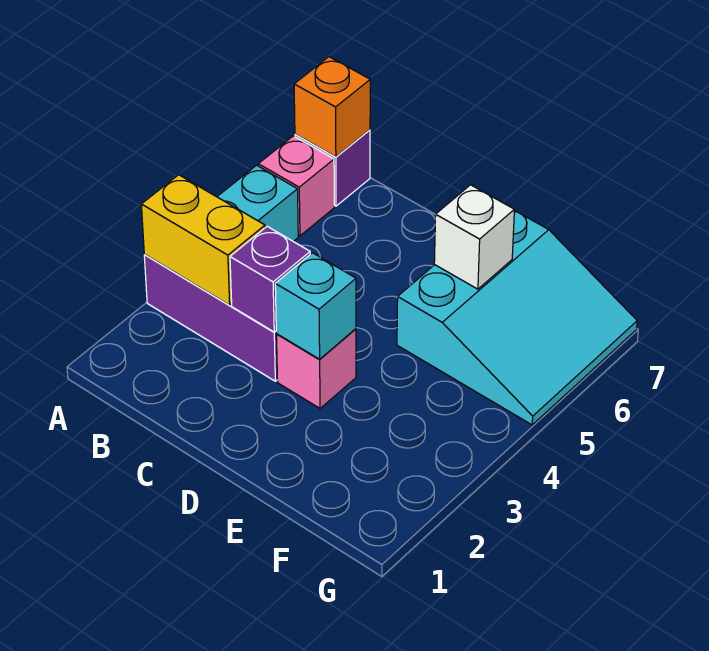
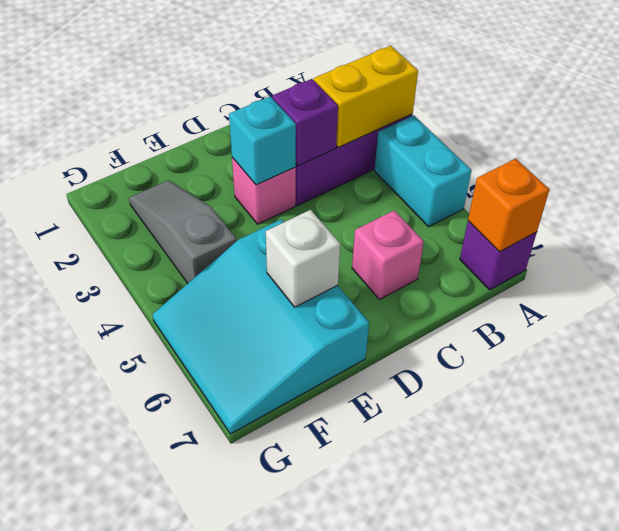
pink 1x1 brick [258,136,334,236] -> pink 1x1 brick moved to [352,210,424,299]
none -> grey 1x3 slope [129,180,236,283]

